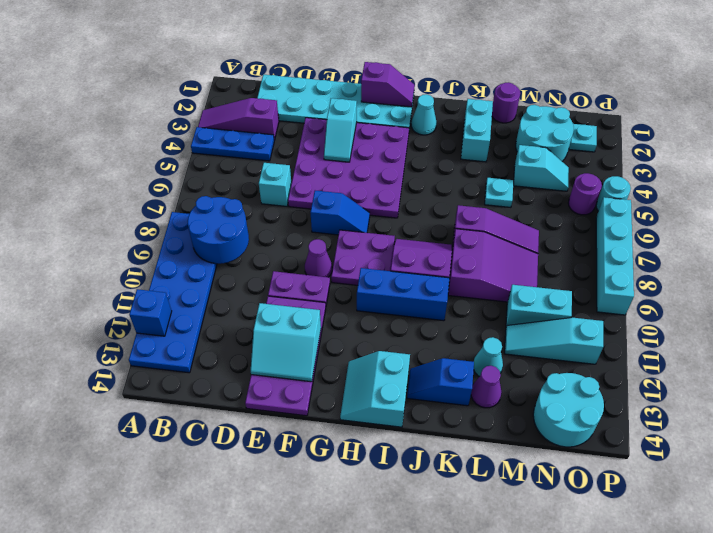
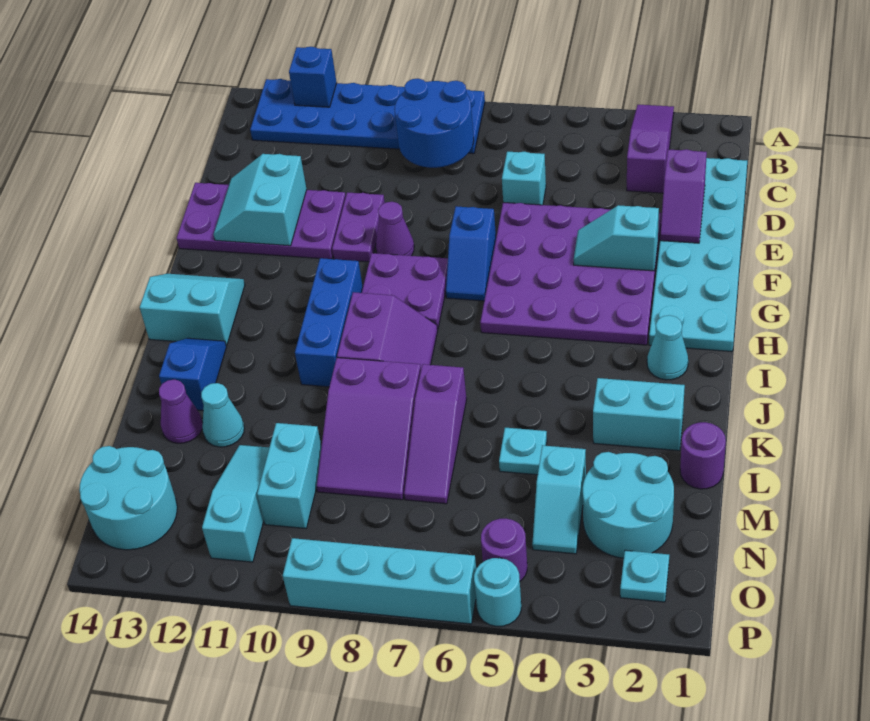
blue 1x3 plate [191,127,274,161] -> none
purple 1x2 slope [361,62,415,107] -> purple 1x2 slope moved to [660,149,707,243]

